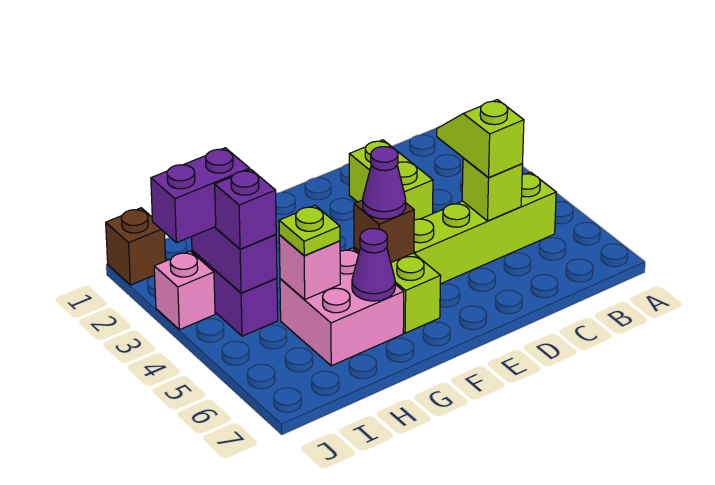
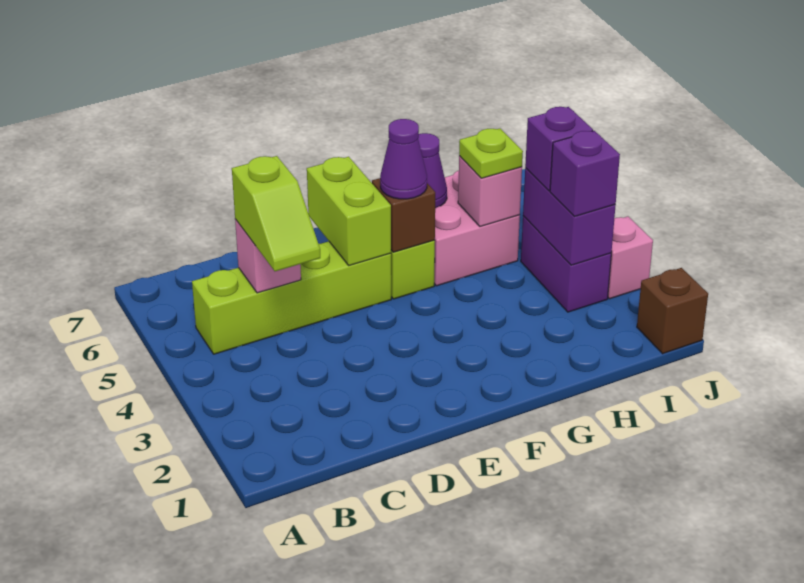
lime 1x1 brick [462,158,523,221] -> pink 1x1 brick [235,219,301,293]
lime 1x2 brick [349,140,433,220] -> lime 1x2 brick moved to [307,157,391,265]
purple 1x2 brick [151,148,250,243] -> purple 1x1 brick [550,131,620,217]

